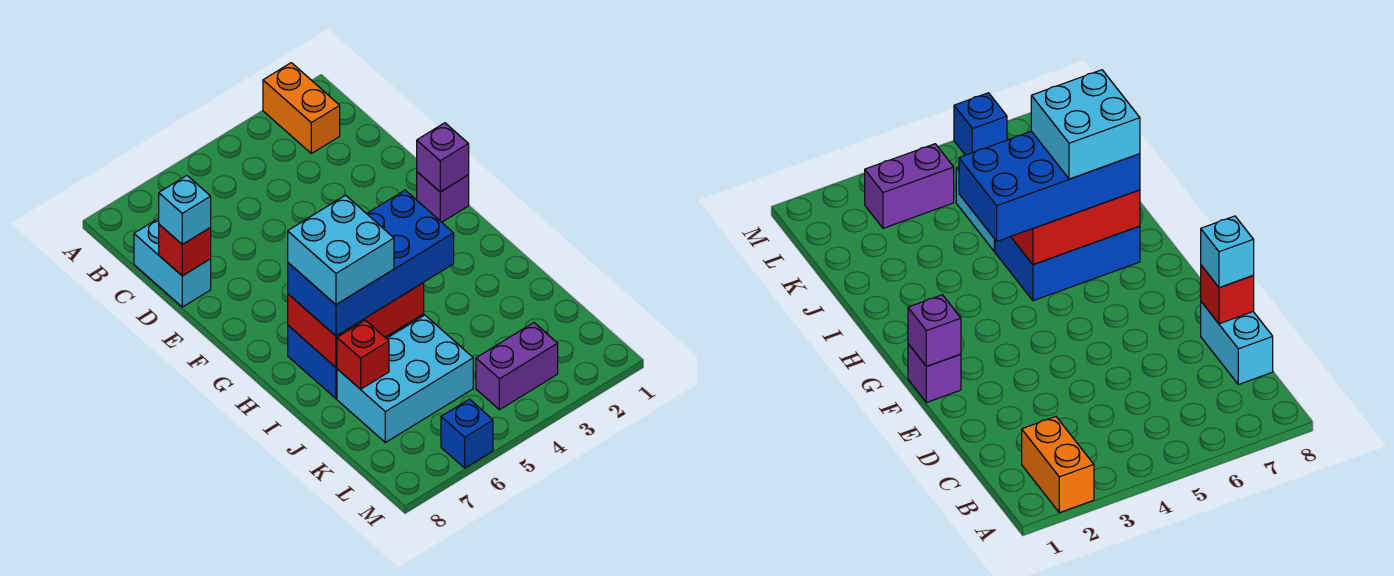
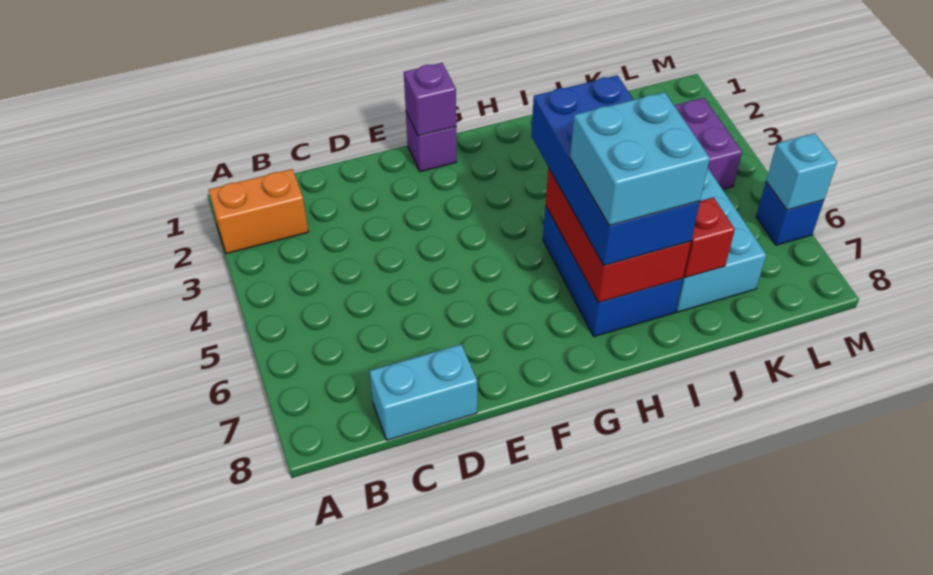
red 1x1 brick [159,224,211,276] -> none
cyan 1x1 brick [159,176,211,244] -> cyan 1x1 brick moved to [766,133,837,210]

